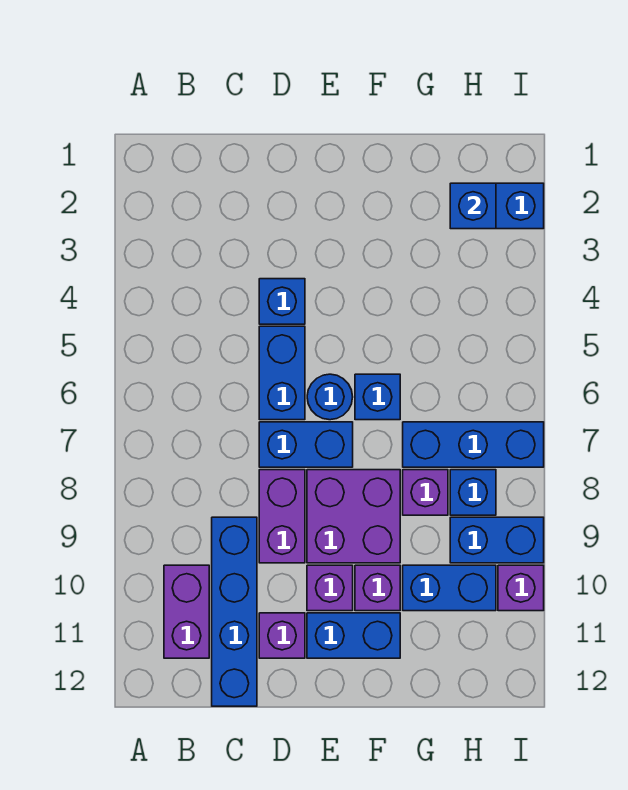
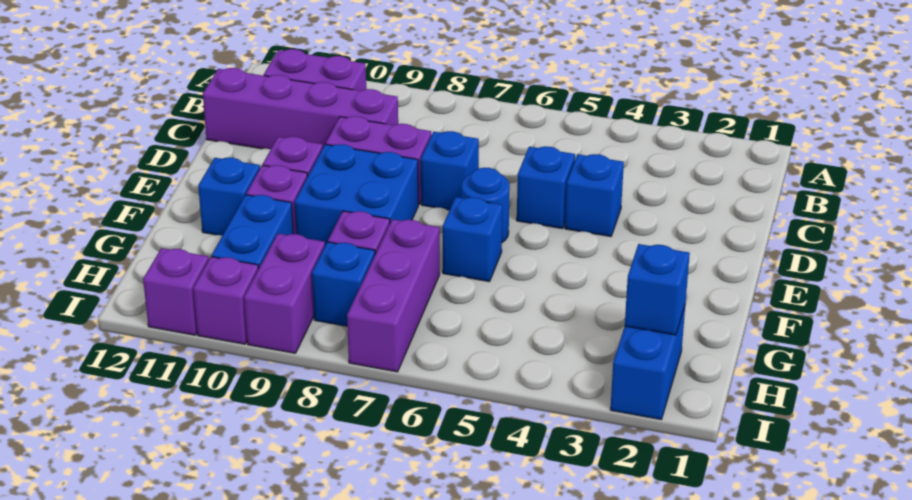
blue 1x4 brick [212,517,257,706] -> purple 1x4 brick [203,68,398,149]
blue 1x2 brick [259,326,305,420] -> blue 1x1 brick [517,146,575,229]
blue 1x2 brick [259,422,353,467] -> blue 1x1 brick [421,131,479,210]
purple 1x1 brick [259,613,305,658] -> purple 1x1 brick moved to [143,248,209,335]
purple 2x2 brick [307,470,400,563] -> blue 2x2 brick [295,144,418,245]
blue 1x2 brick [307,613,400,658] -> blue 1x1 brick [198,158,260,236]
blue 1x3 brick [403,422,544,467] -> purple 1x3 brick [347,219,440,372]
blue 1x2 brick [450,517,544,563] -> purple 1x2 brick [244,234,325,353]

